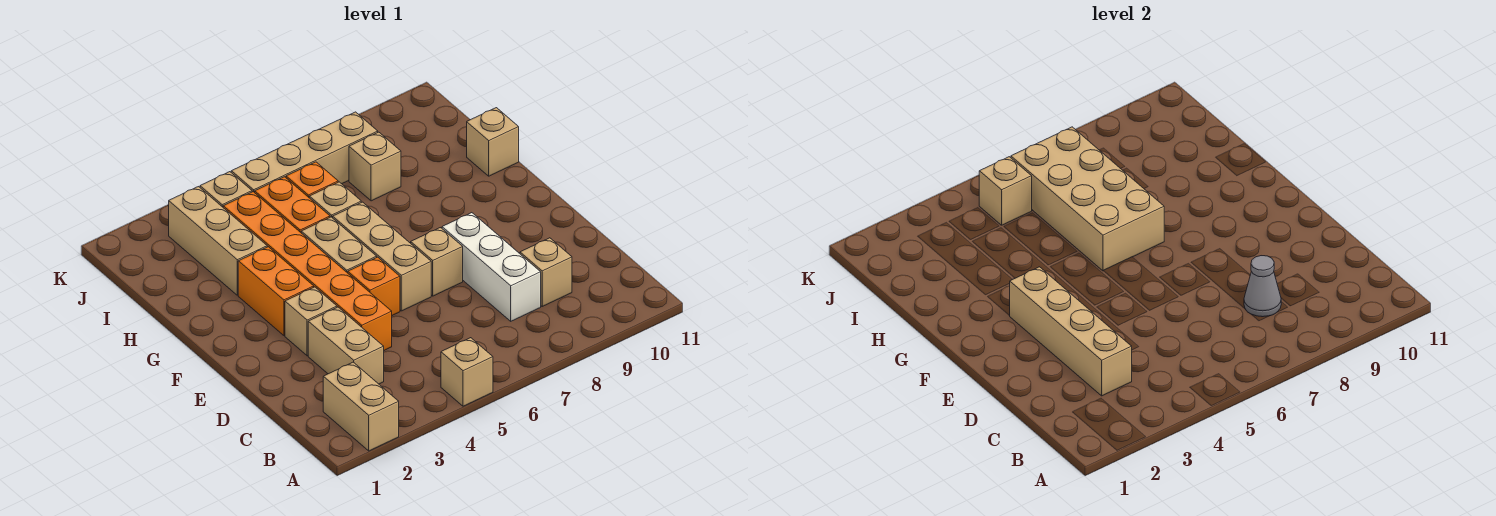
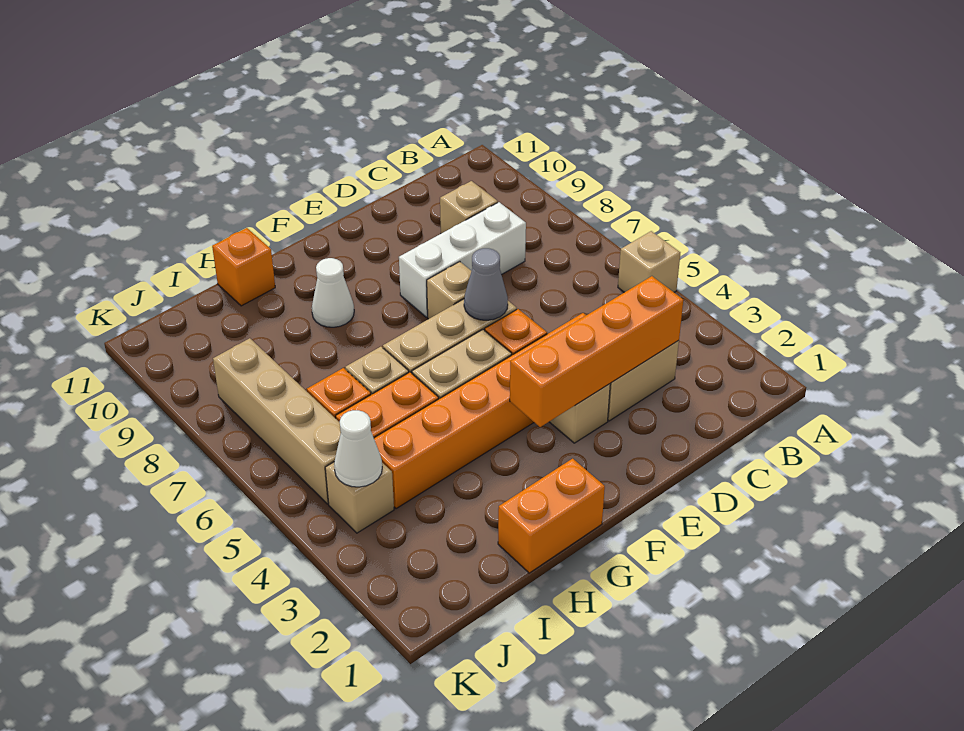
tan 1x2 brick [323,362,399,451] -> none
tan 1x4 brick [1009,267,1132,396] -> orange 1x4 brick [510,276,683,427]
grey 1x1 cone [1244,256,1281,317] -> grey 1x1 cone moved to [464,248,508,320]
orange 1x2 brick [238,247,314,335] -> orange 1x2 brick moved to [498,459,605,573]
tan 2x4 brick [1011,127,1164,271] -> none
none -> white 1x1 cone [312,258,354,327]
tan 1x3 brick [169,187,267,295] -> none
tan 1x1 brick [467,108,519,176] -> orange 1x1 brick [212,228,275,306]
tan 1x1 brick [349,132,401,201] -> none
none -> white 1x1 cone [334,410,382,487]
tan 1x1 brick [979,157,1032,225] -> none

